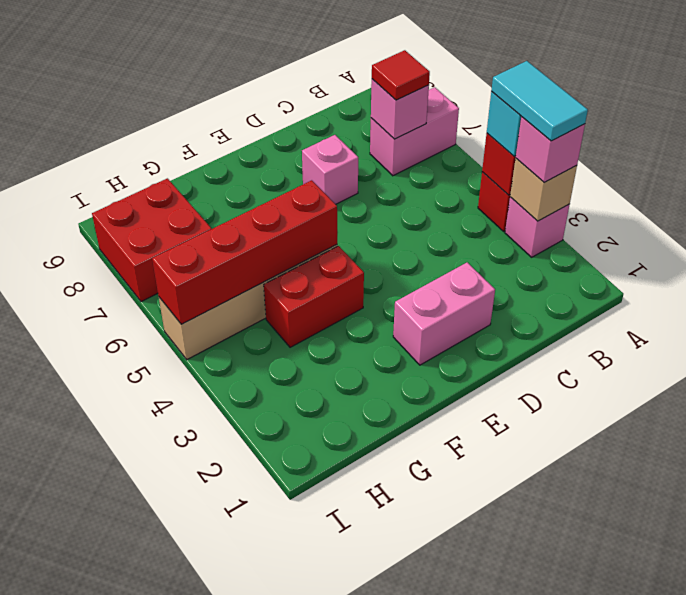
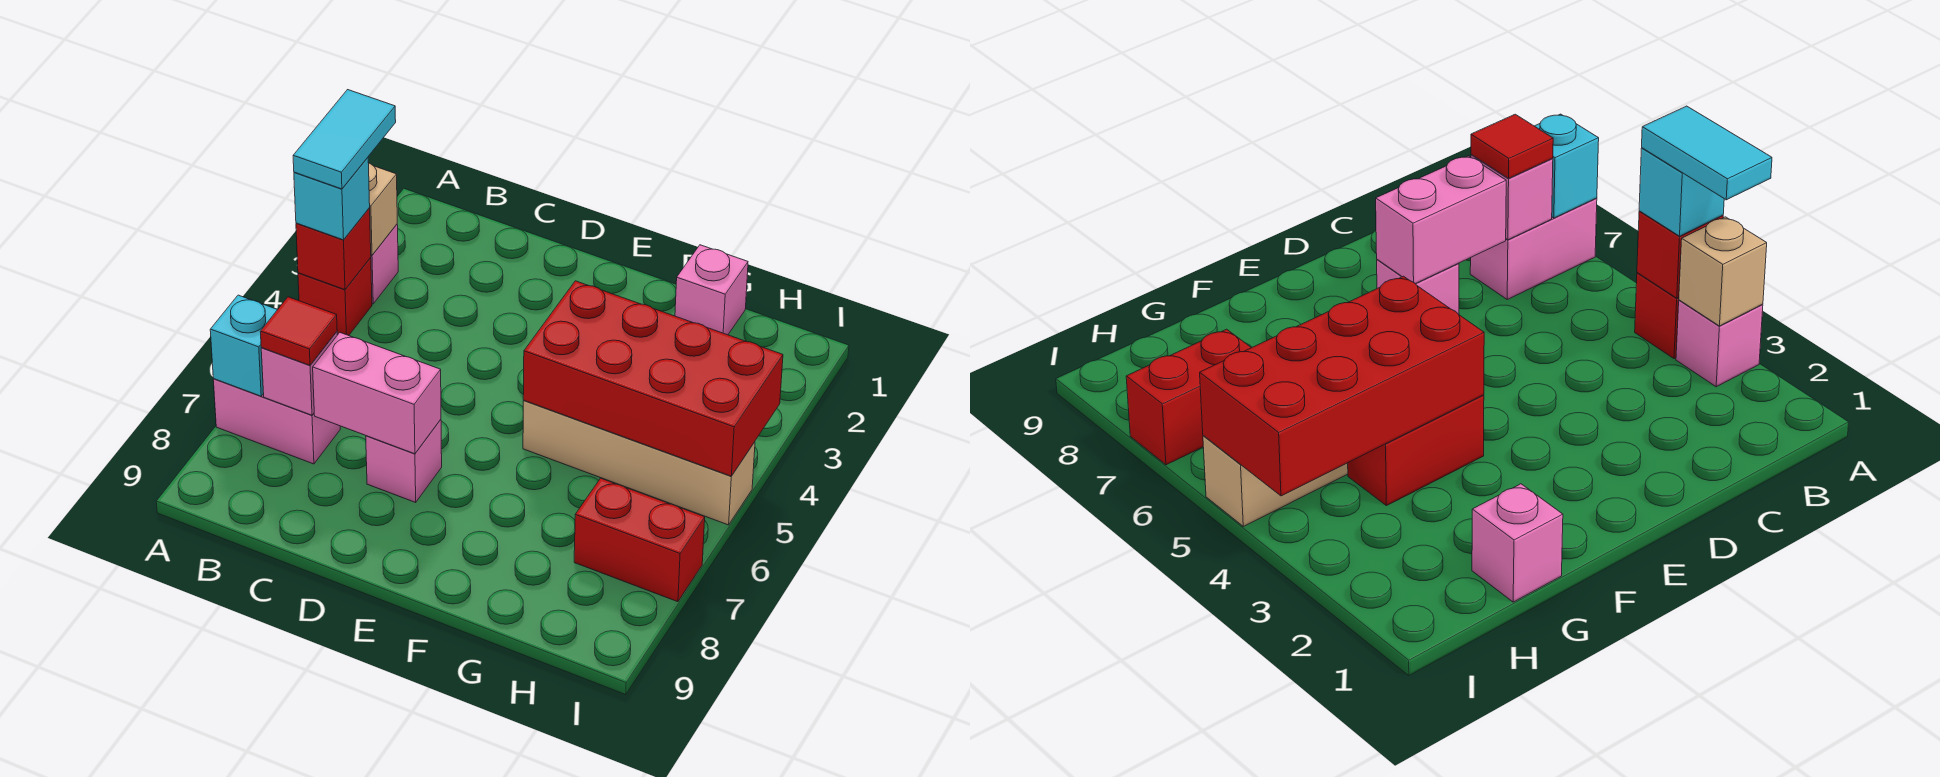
pink 1x1 brick [516,117,585,182] -> pink 1x1 brick moved to [675,245,748,335]
none -> cyan 1x1 brick [210,295,277,396]
pink 1x2 brick [393,263,495,365] -> pink 1x2 brick moved to [313,333,441,454]
red 1x4 brick [152,180,337,324] -> red 2x4 brick [523,281,783,476]
red 2x2 brick [92,178,212,302] -> red 1x2 brick [574,478,705,602]

